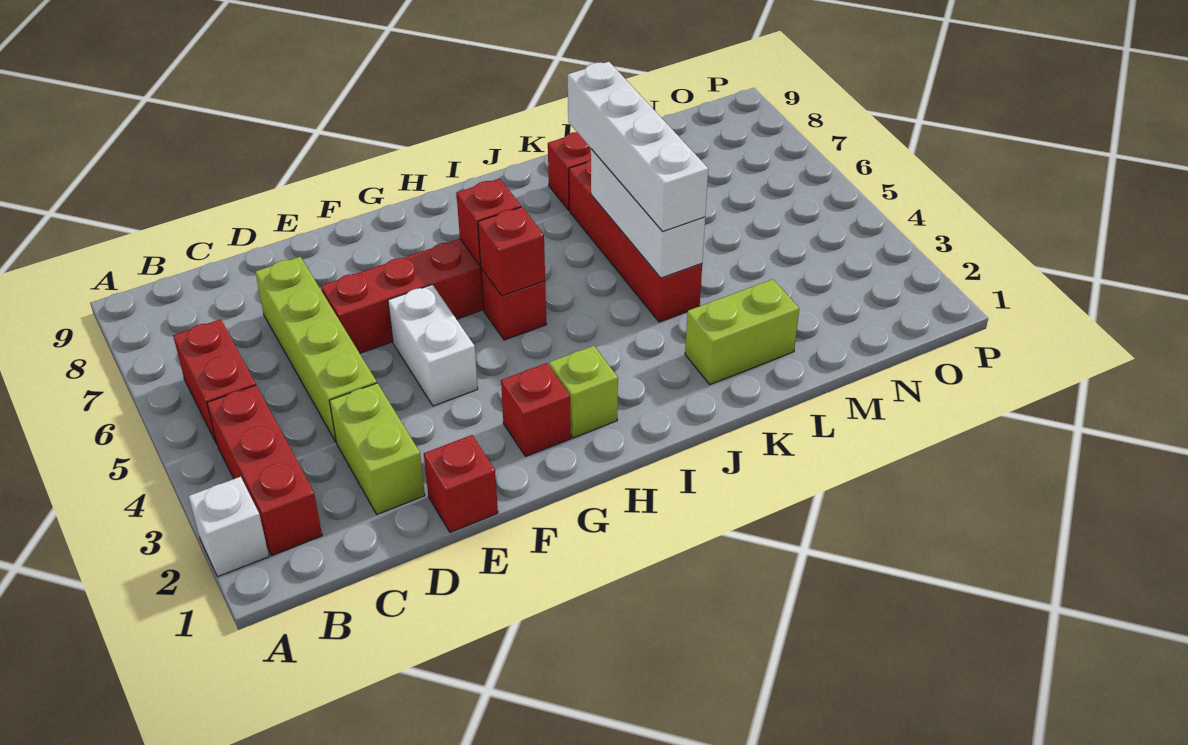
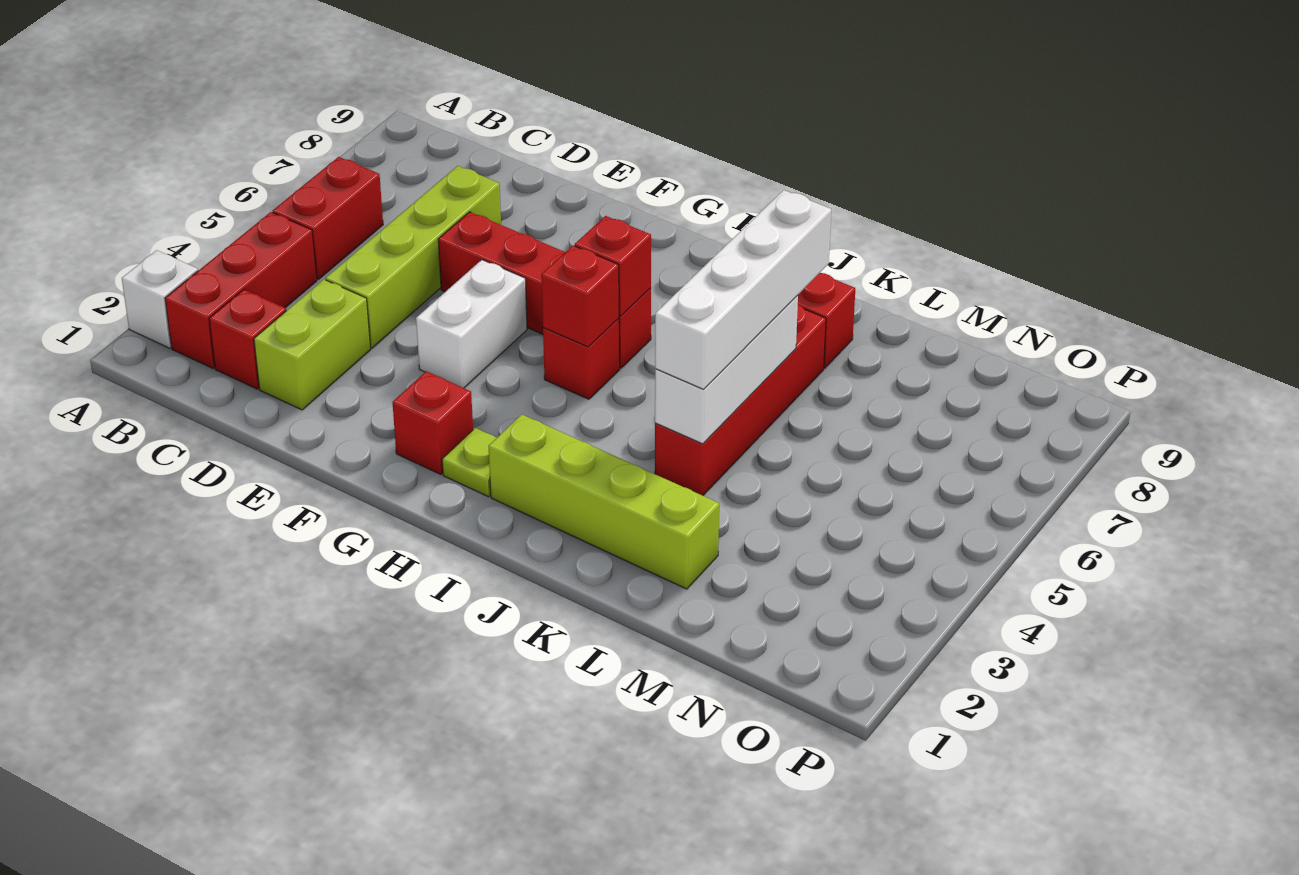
red 1x1 brick [424,435,498,532] -> red 1x1 brick moved to [209,289,286,389]
lime 1x1 brick [549,346,618,438] -> lime 1x1 plate [442,428,497,497]
lime 1x2 brick [685,279,799,384] -> lime 1x4 brick [489,414,719,589]

